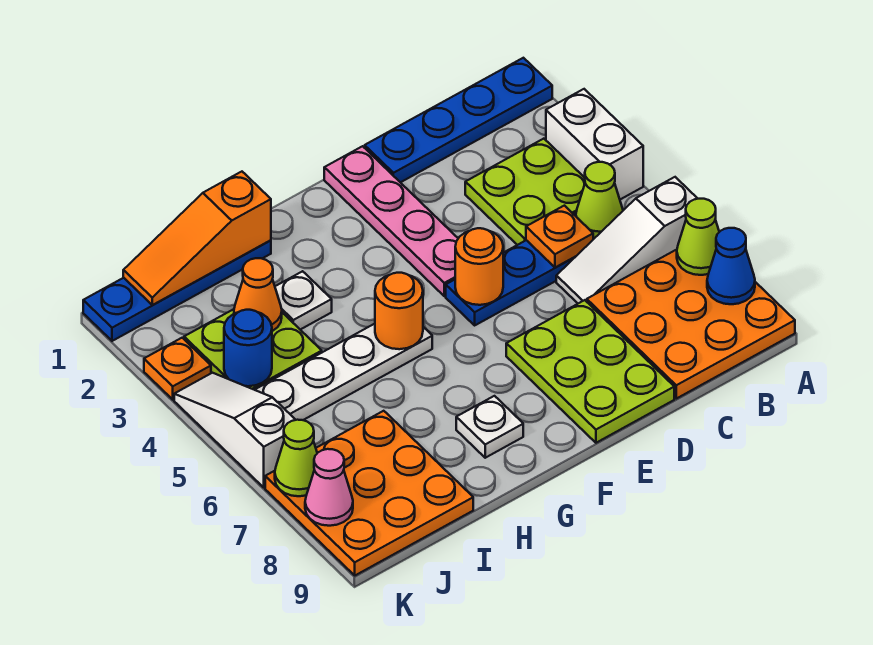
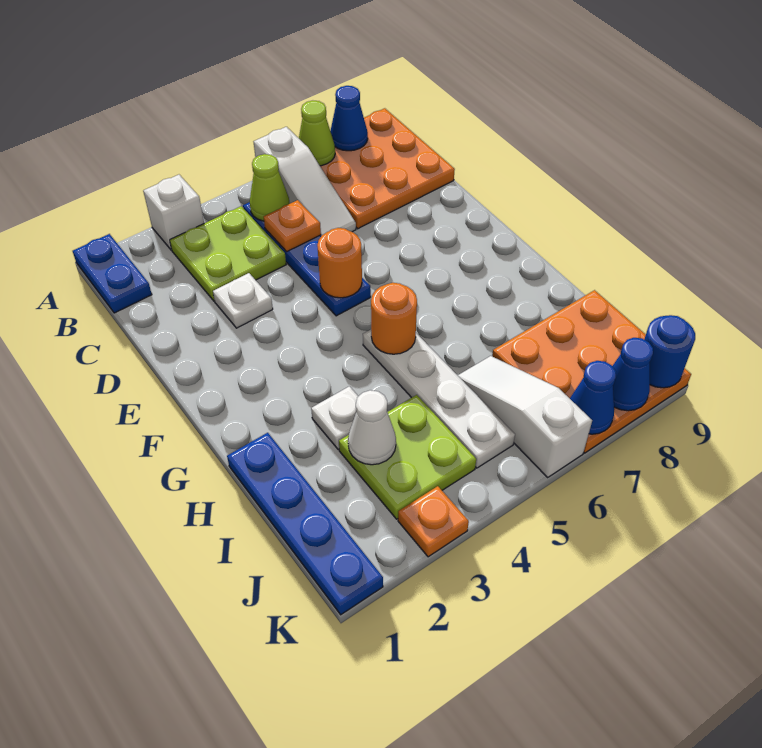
blue 1x4 plate [365,58,552,182] -> blue 1x2 plate [73,234,152,313]
white 1x2 brick [546,89,643,199] -> white 1x1 brick [143,175,204,250]
lime 2x3 plate [506,300,674,443] -> none
pink 1x4 plate [324,146,458,296] -> none
white 1x1 plate [456,396,523,458] -> white 1x1 plate moved to [213,273,273,328]
orange 1x3 slope [123,172,271,305] -> none
orange 1x1 cone [234,258,282,331] -> white 1x1 cone [348,390,396,465]
blue 1x1 round brick [224,310,272,386] -> blue 1x1 round brick moved to [644,315,695,388]
white 1x3 slope [174,373,295,487] -> white 1x3 slope turned to [458,356,592,477]
lime 1x1 cone [275,420,317,496] -> blue 1x1 cone [570,361,616,434]
pink 1x1 cone [305,449,353,526] -> blue 1x1 cone [613,338,653,411]

